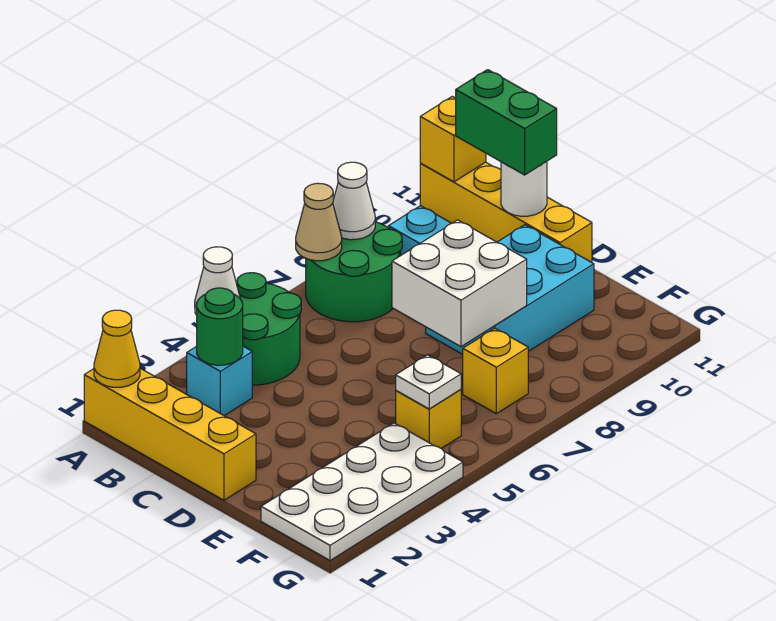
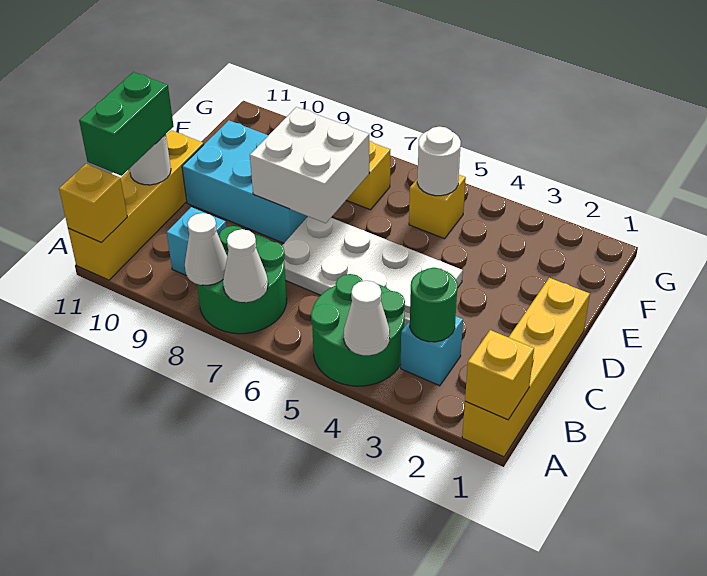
yellow 1x1 cone [94,310,140,387] -> yellow 1x1 brick [465,330,534,420]
tan 1x1 cone [296,183,342,261] -> white 1x1 cone [223,229,268,302]
white 2x4 plate [261,423,463,560] -> white 2x4 plate moved to [282,216,463,327]
white 1x1 plate [396,355,461,409] -> white 1x1 round brick [417,127,461,196]

